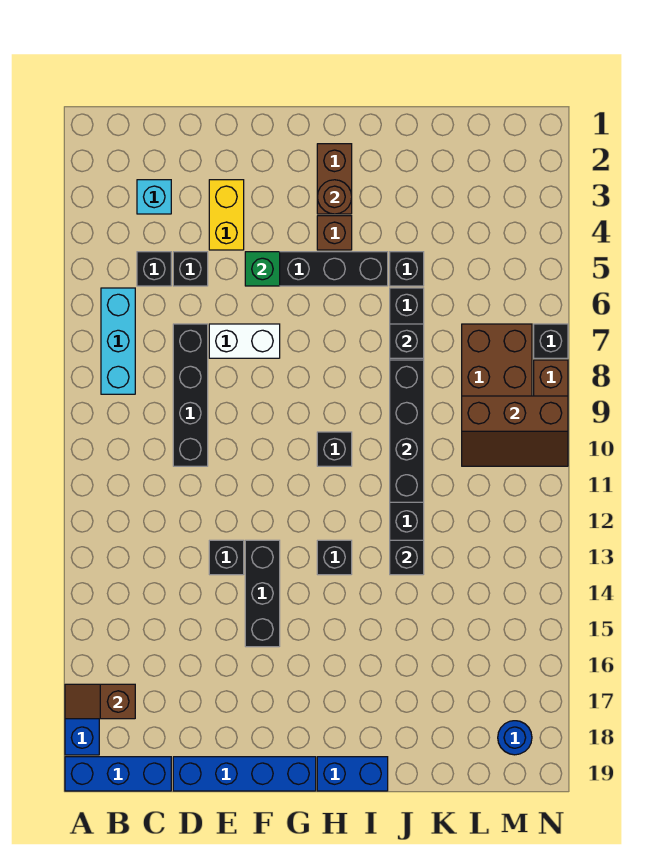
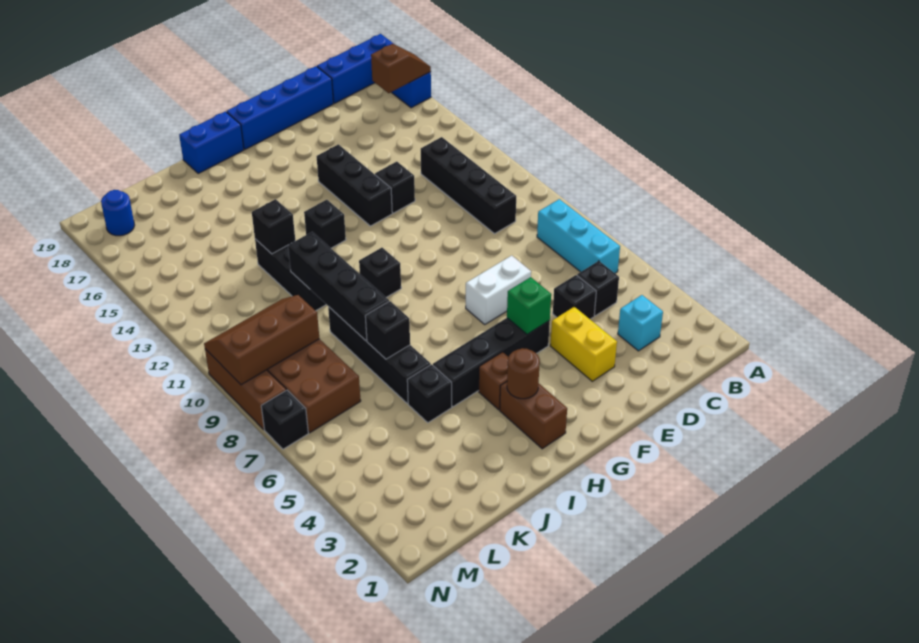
black 1x4 brick [173,324,208,466] -> black 1x4 brick moved to [421,137,516,234]

